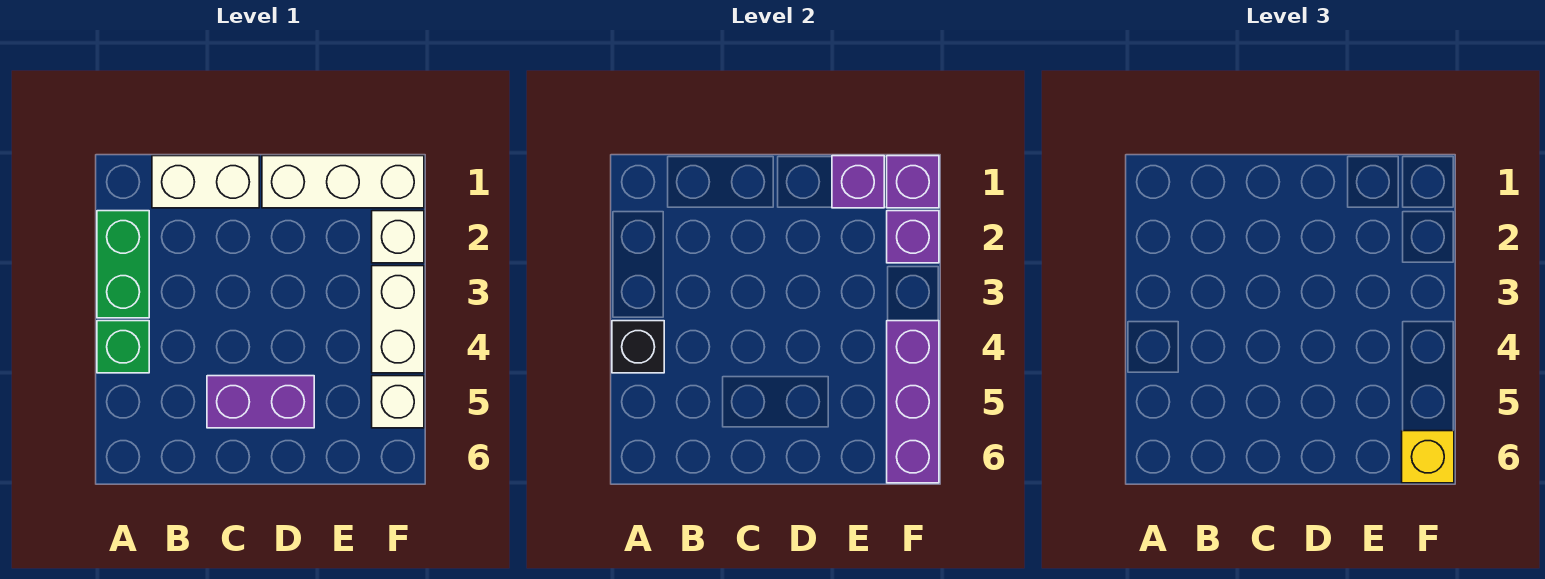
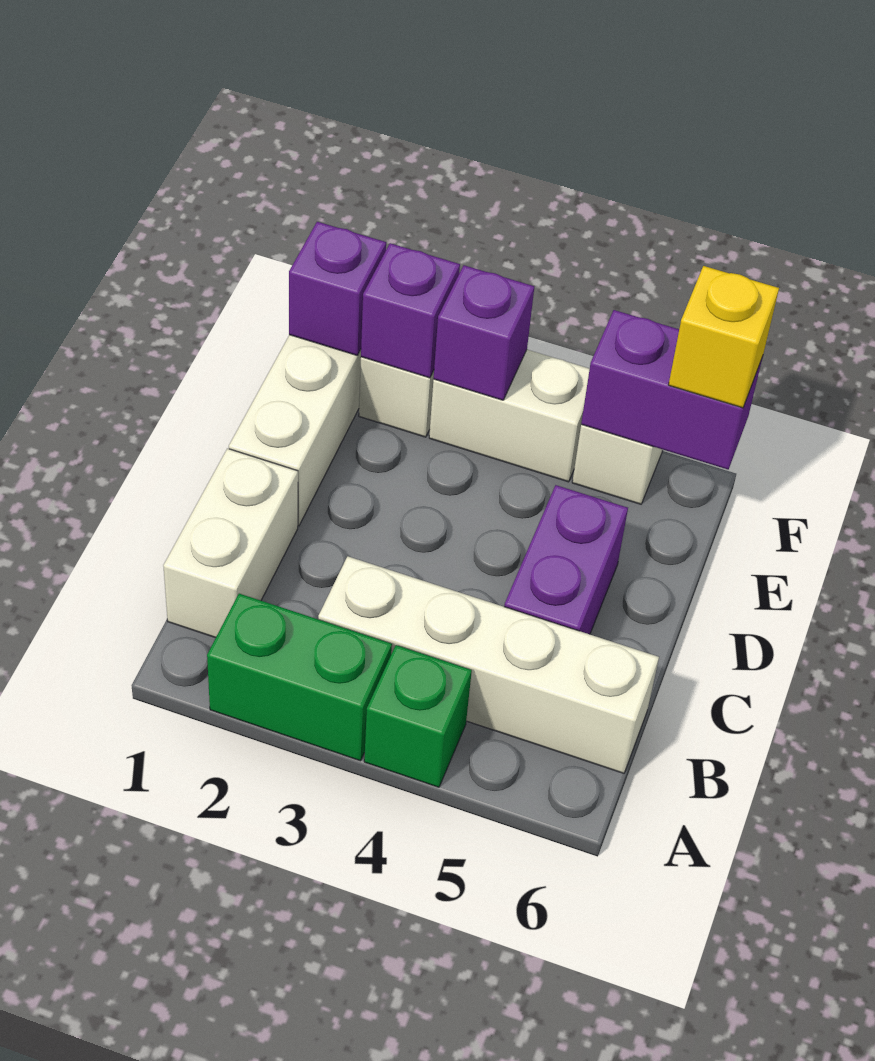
black 1x1 brick [612,321,664,373] -> none
none -> white 1x4 brick [318,556,659,773]
purple 1x1 brick [832,156,884,208] -> purple 1x1 brick moved to [434,265,534,400]
purple 1x3 brick [887,321,939,483] -> purple 1x2 brick [581,310,763,469]

